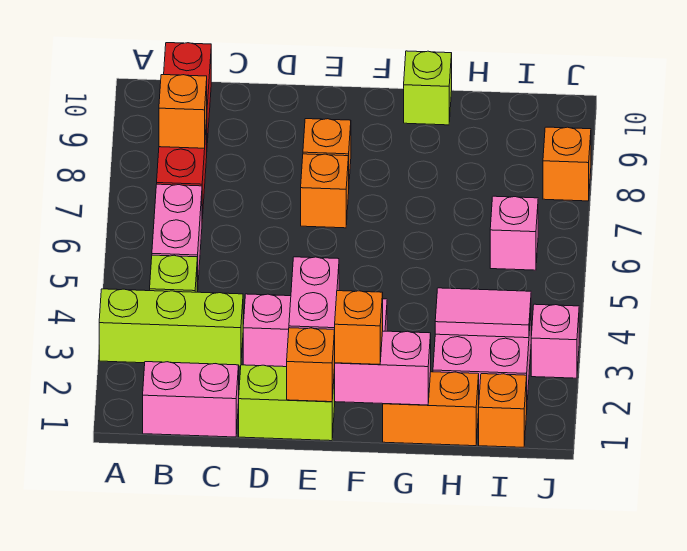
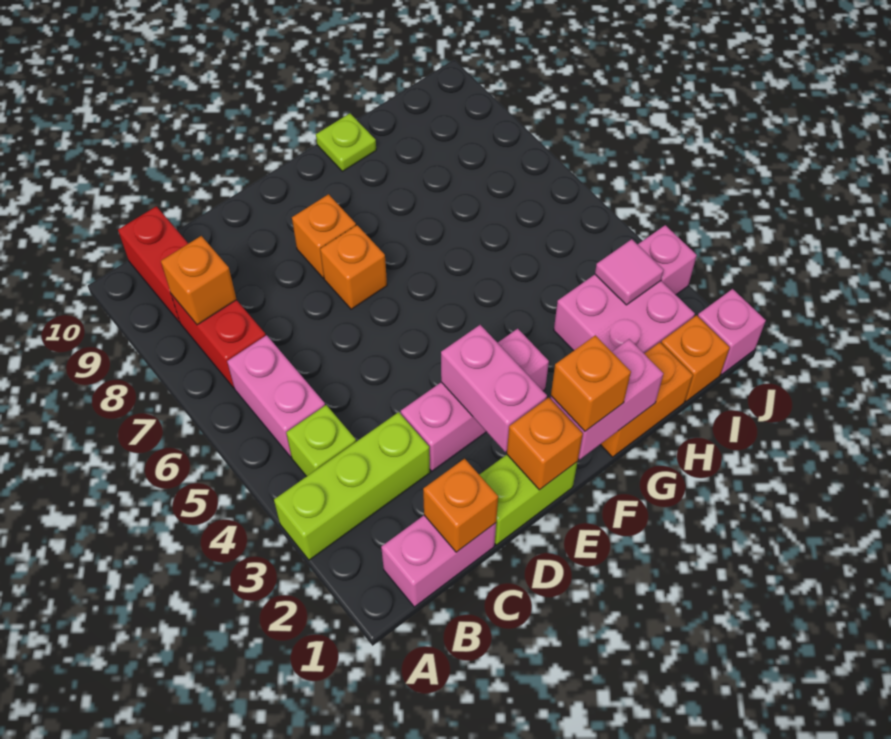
lime 1x1 brick [404,51,452,125] -> lime 1x1 plate [316,113,376,171]
pink 1x2 tile [435,288,531,338] -> pink 1x1 tile [595,239,664,305]
pink 1x1 brick [490,196,538,270] -> pink 1x1 brick moved to [698,289,766,375]
orange 1x1 brick [543,127,591,201] -> orange 1x1 brick moved to [423,459,498,552]

